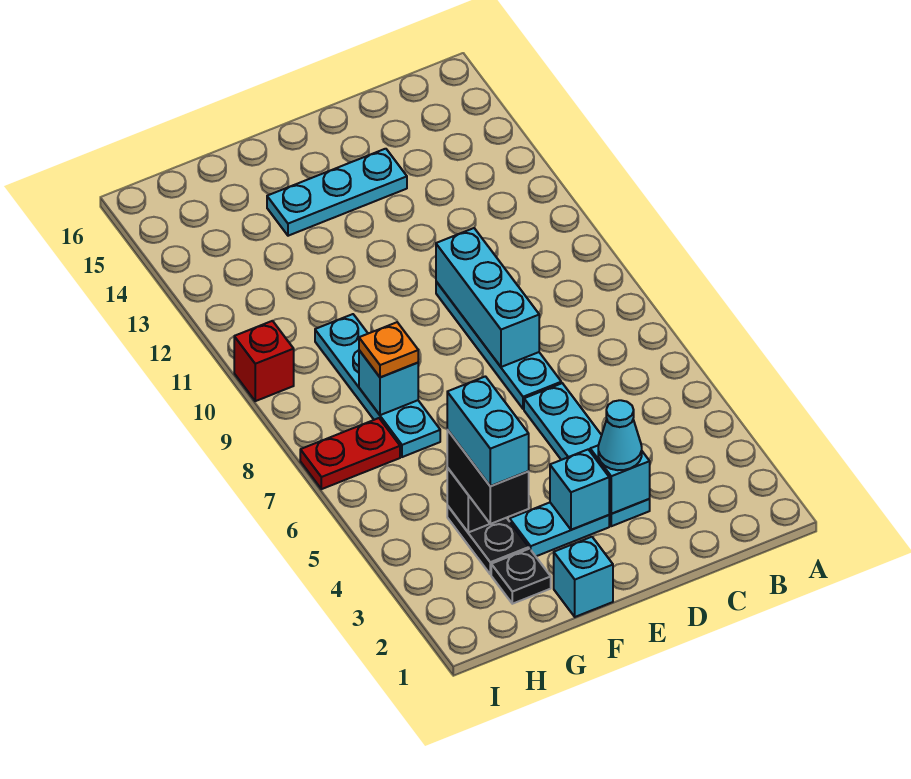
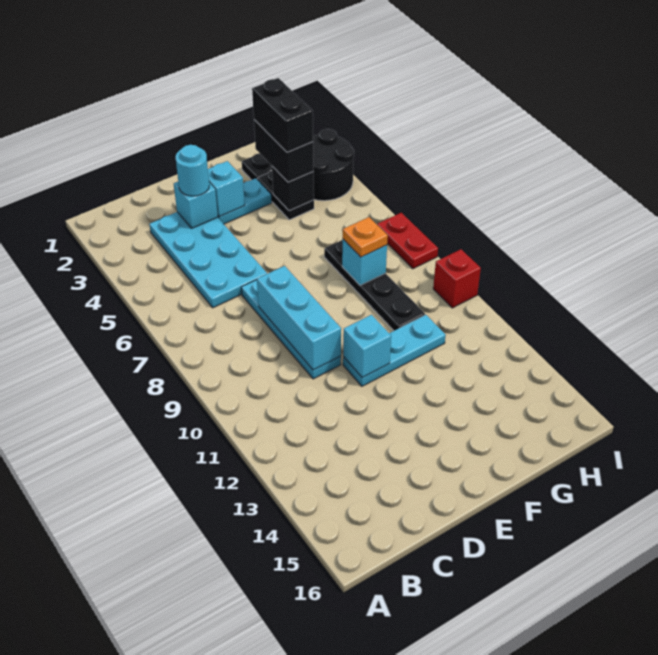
cyan 1x4 plate [524,383,650,526] -> cyan 2x4 plate [149,212,267,308]
cyan 1x1 cone [598,400,642,470] -> cyan 1x1 round brick [176,145,209,196]
cyan 1x3 plate [267,149,407,236] -> cyan 1x3 plate moved to [343,315,446,386]
cyan 1x1 brick [554,537,613,617] -> cyan 1x1 brick moved to [343,315,391,377]
cyan 1x2 brick [447,376,529,486] -> black 1x2 brick [252,78,313,152]
cyan 1x4 plate [315,314,440,457] -> black 1x4 plate [324,240,425,331]
none -> black 2x2 round brick [313,129,354,201]
red 1x2 plate [300,418,400,489] -> red 1x2 plate turned to [377,213,438,269]

